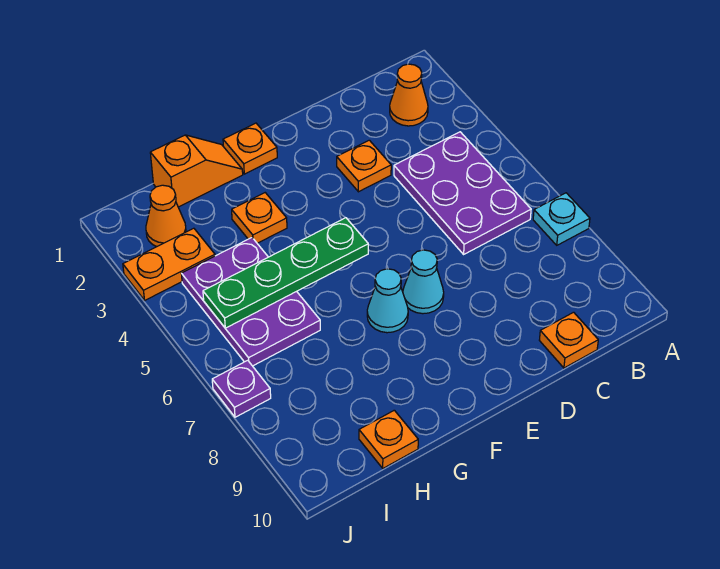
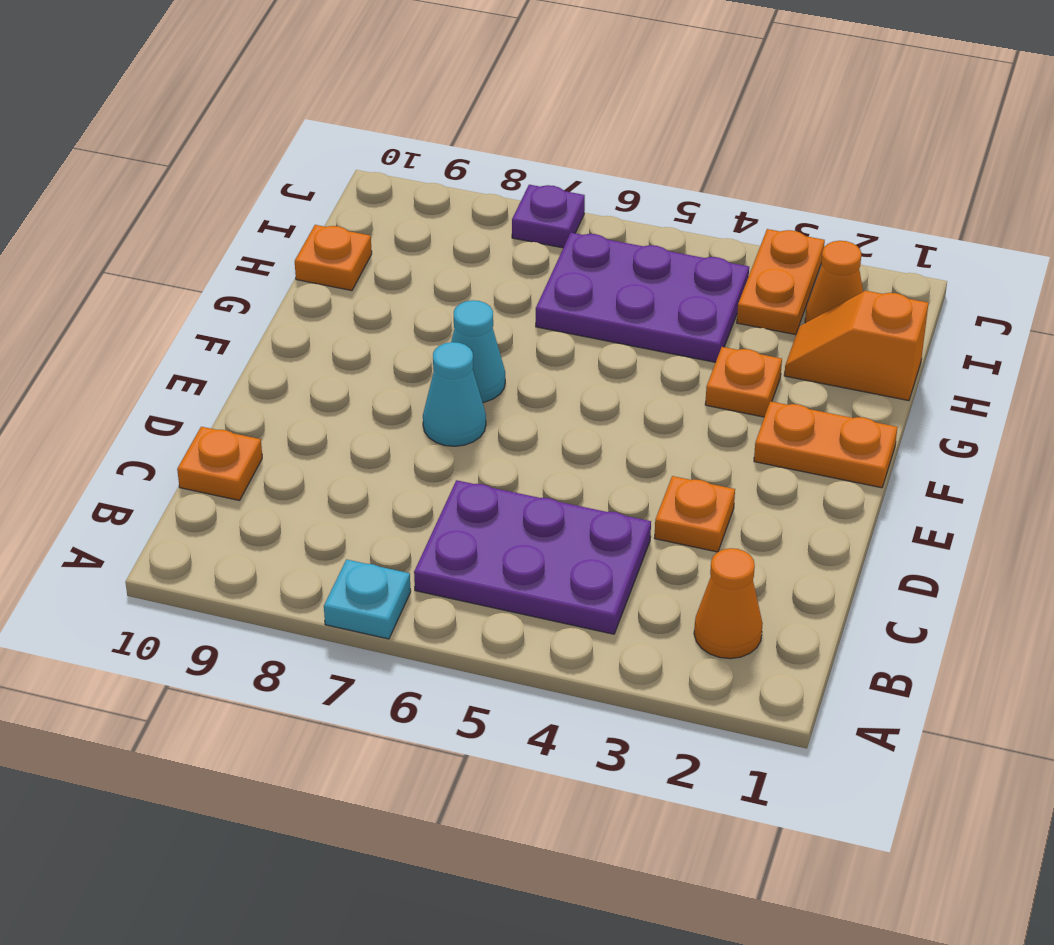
orange 1x1 plate [223,123,277,174] -> orange 1x2 plate [754,401,897,488]
green 1x4 plate [203,218,368,328] -> none
orange 1x2 slope [150,135,243,207] -> orange 1x2 slope turned to [784,291,928,401]

